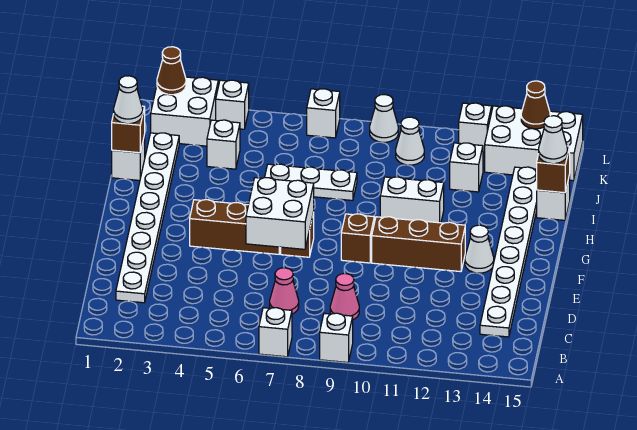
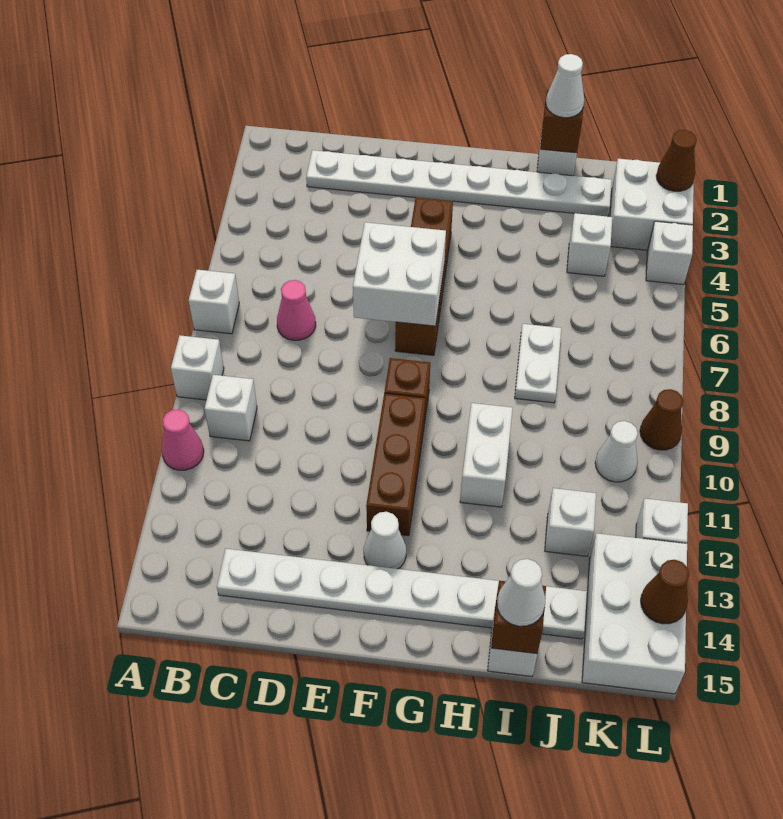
pink 1x1 cone [330,274,359,319] -> pink 1x1 cone moved to [162,409,204,470]
white 1x3 plate [265,164,357,200] -> white 1x2 plate [515,324,561,403]
white 1x1 brick [307,89,340,138] -> white 1x1 brick moved to [205,375,257,441]
white 1x1 cone [370,95,398,142] -> brown 1x1 cone [640,389,683,450]

